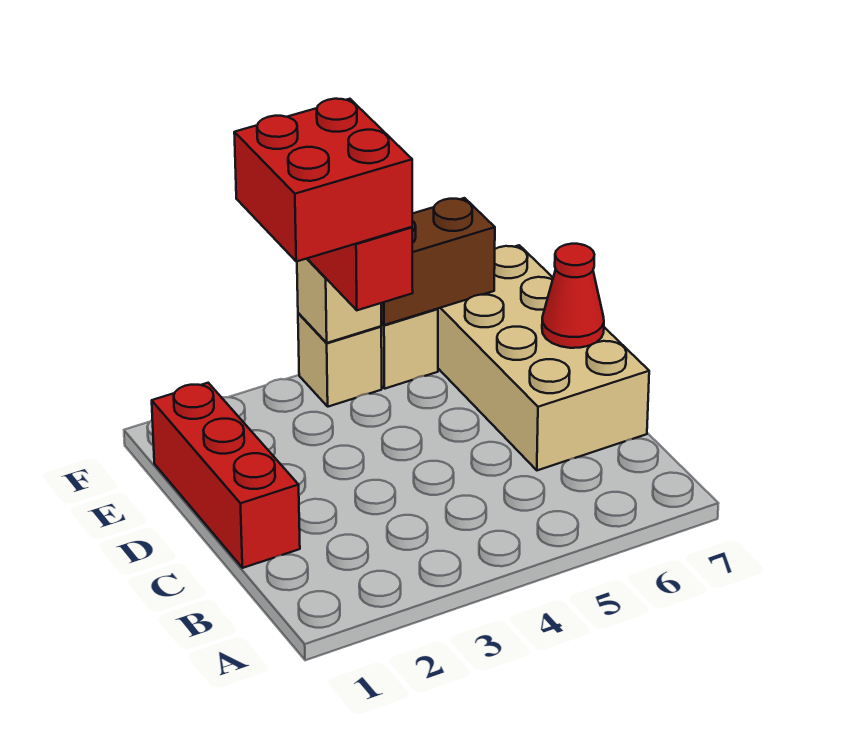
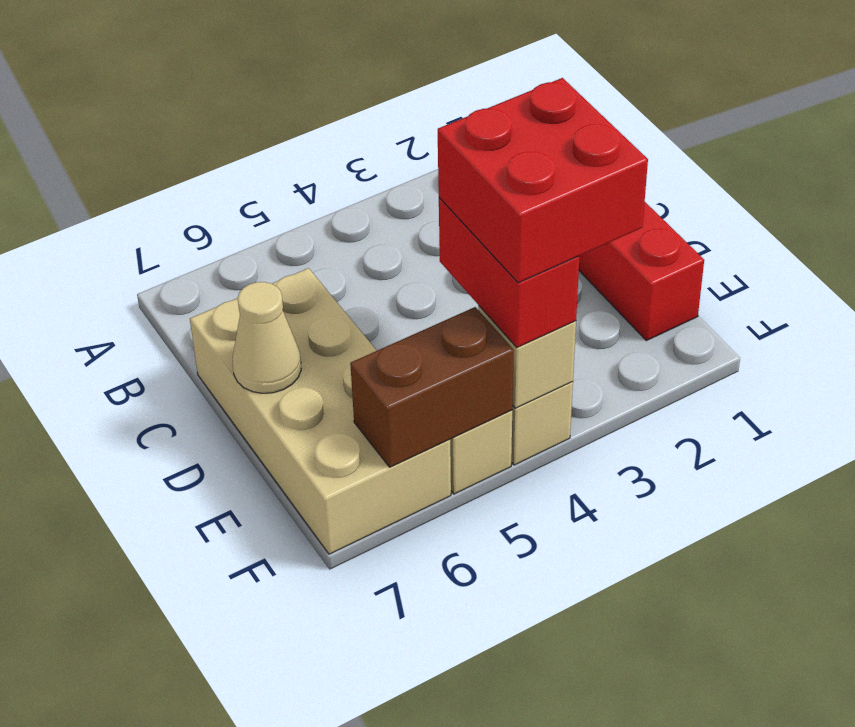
red 1x1 cone [542,244,604,348] -> tan 1x1 cone [233,282,301,393]

